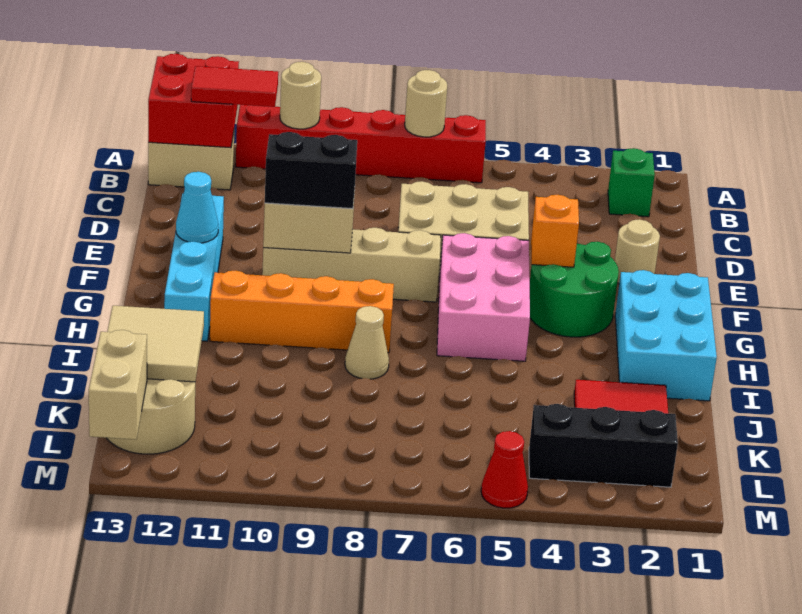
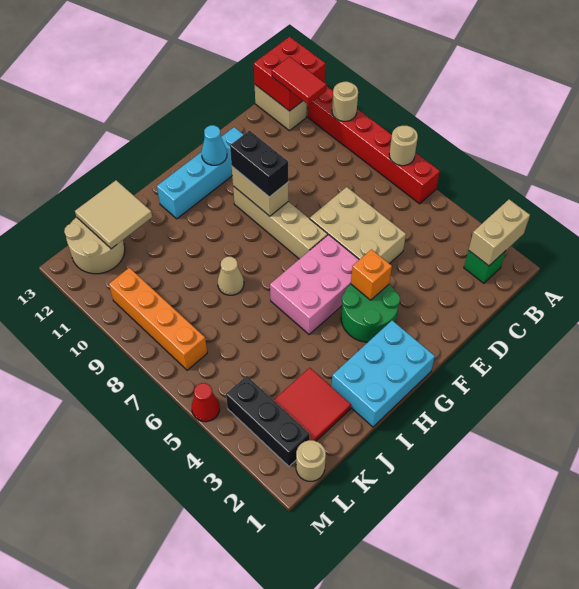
tan 1x1 round brick [615,219,660,284] -> tan 1x1 round brick moved to [296,440,326,481]
orange 1x4 brick [210,271,394,353] -> orange 1x4 brick moved to [109,268,207,370]
tan 1x2 brick [89,330,147,439] -> tan 1x2 brick moved to [469,200,530,266]

